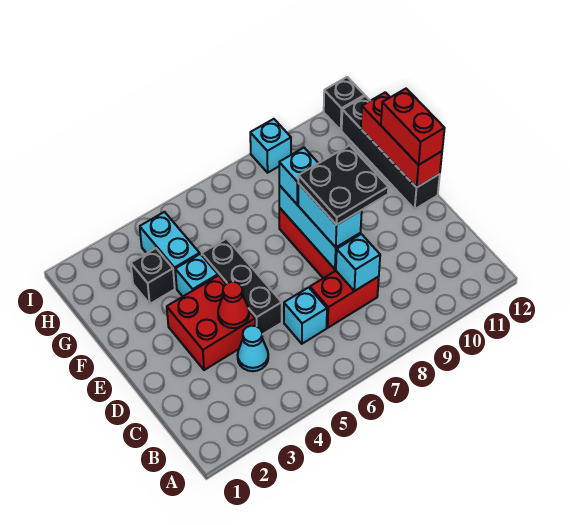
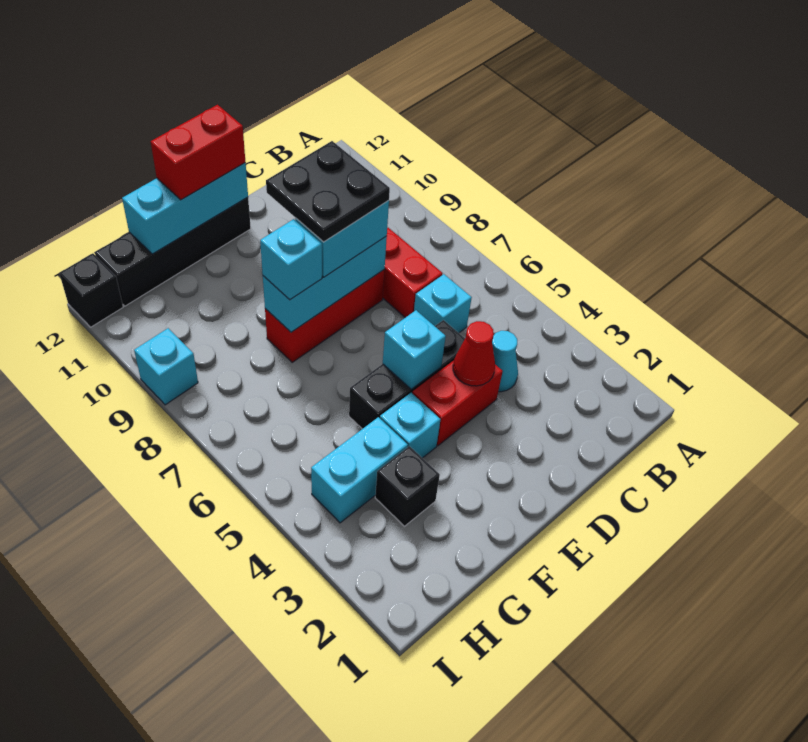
cyan 1x1 brick [336,234,380,291] -> cyan 1x1 brick moved to [383,310,446,389]
red 2x2 brick [167,275,255,370] -> red 1x2 brick [412,361,503,446]
red 1x3 brick [361,92,442,188] -> cyan 1x3 brick [122,163,248,254]

